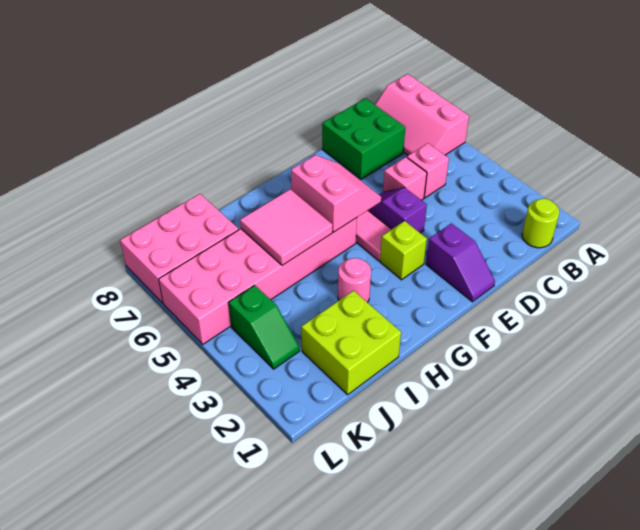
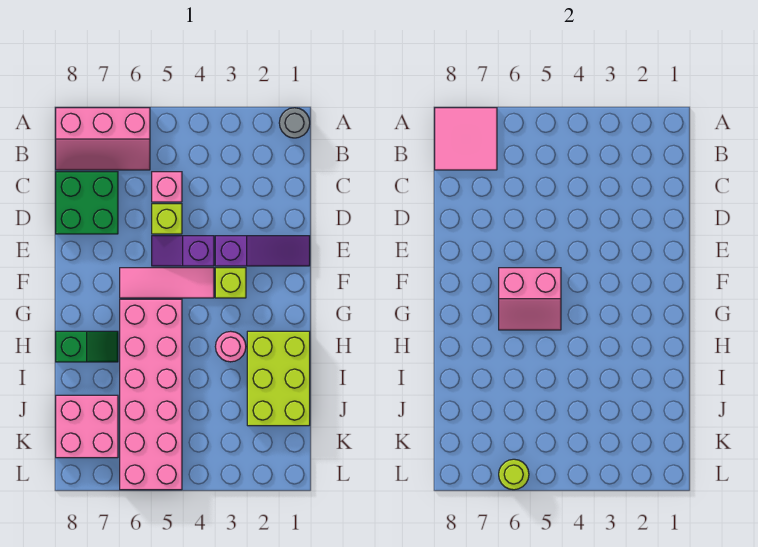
none -> grey 1x1 round brick [279,108,310,138]
lime 1x1 round brick [522,199,559,248] -> lime 1x1 round brick moved to [499,459,529,490]
pink 1x1 brick [383,157,427,200] -> lime 1x1 brick [152,204,182,234]
purple 1x2 slope [426,223,495,302] -> purple 1x3 slope [215,236,310,266]
pink 2x2 slope [291,155,381,232] -> pink 2x2 slope turned to [499,268,561,330]
pink 2x2 tile [240,189,332,265] -> pink 2x2 tile moved to [435,108,497,170]
lime 2x2 brick [301,291,401,395] -> lime 2x3 brick [247,331,310,426]
pink 2x3 brick [120,194,239,303] -> pink 2x2 brick [56,395,118,458]
green 1x2 slope [228,285,299,369] -> green 1x2 slope moved to [56,331,118,362]

